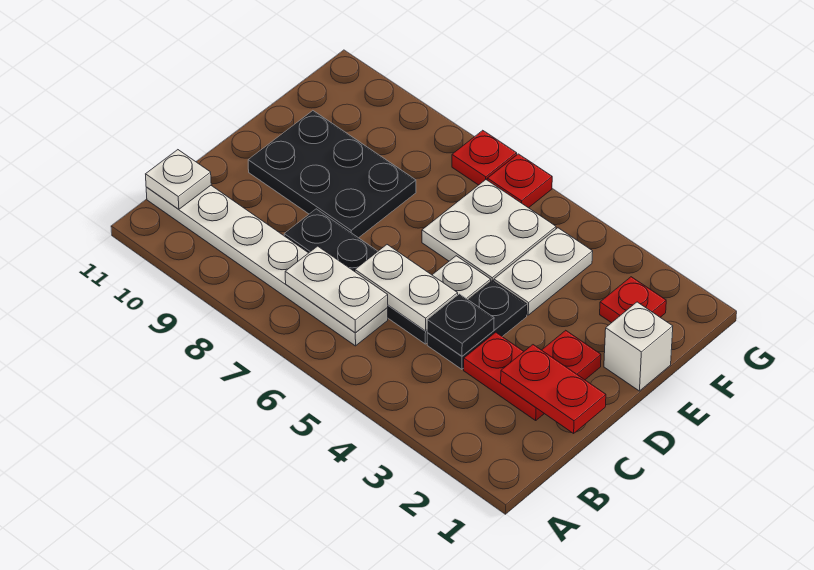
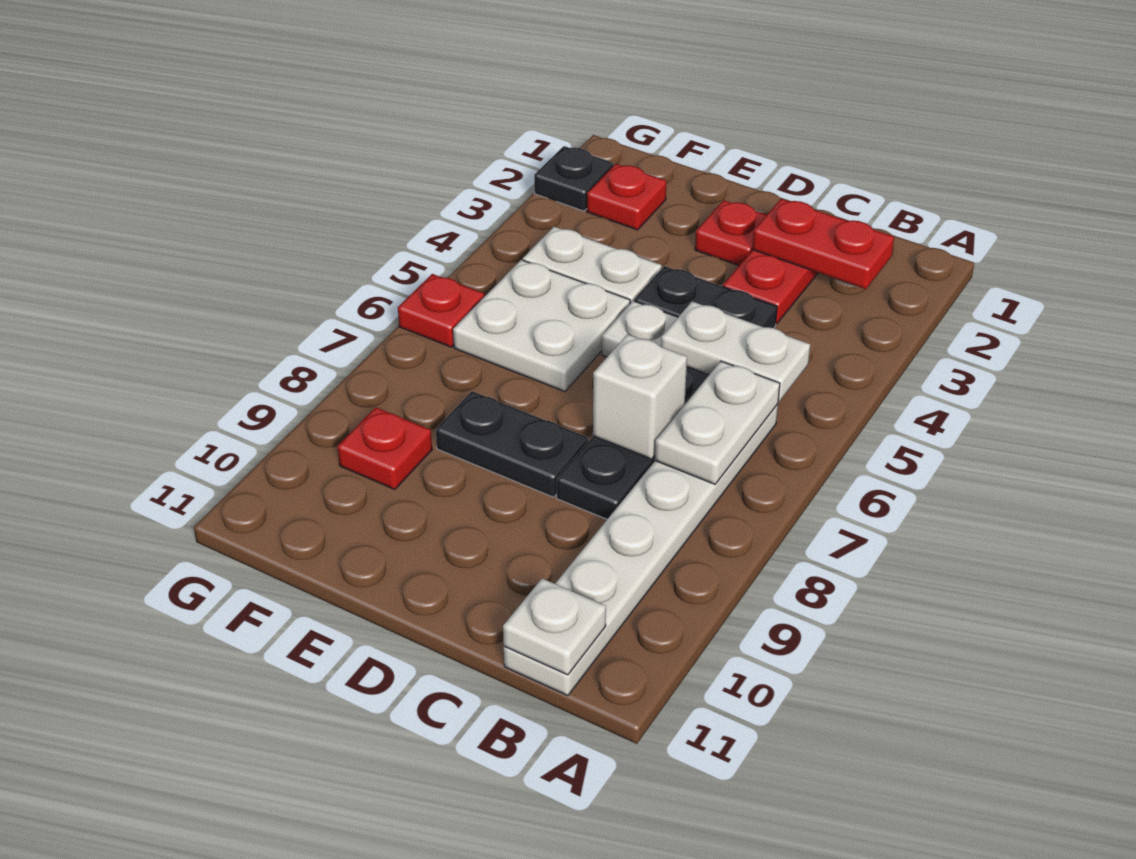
red 1x2 plate [501,345,606,433] -> red 1x2 plate turned to [752,199,894,289]
black 1x1 plate [427,294,494,356] -> black 1x1 plate moved to [534,146,613,211]
white 1x2 plate [355,245,458,331] -> white 1x2 plate turned to [661,302,810,401]
black 2x3 plate [248,111,416,238] -> black 1x2 plate [436,391,588,497]
white 1x1 brick [604,302,673,391] -> white 1x1 brick moved to [593,334,687,459]
red 1x1 plate [452,130,517,185] -> red 1x1 plate moved to [337,407,432,489]

